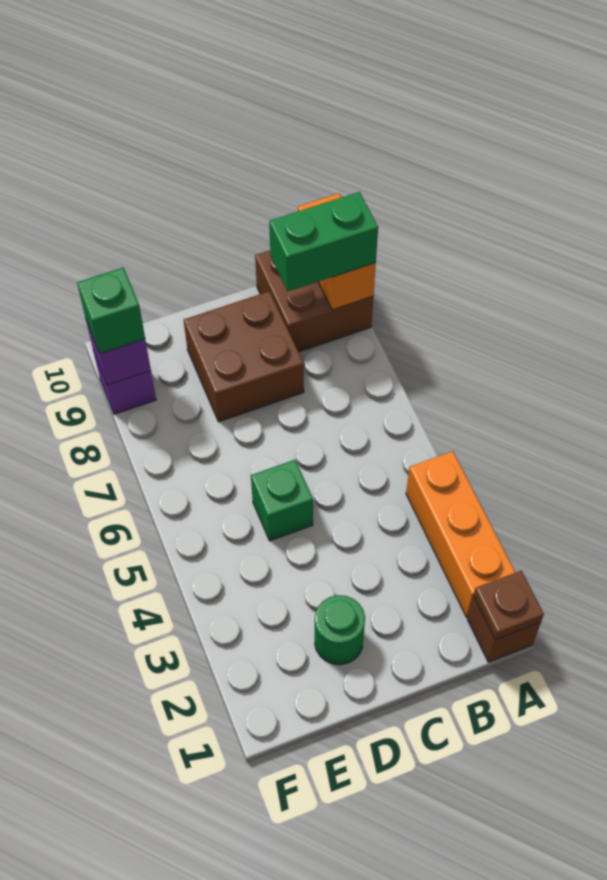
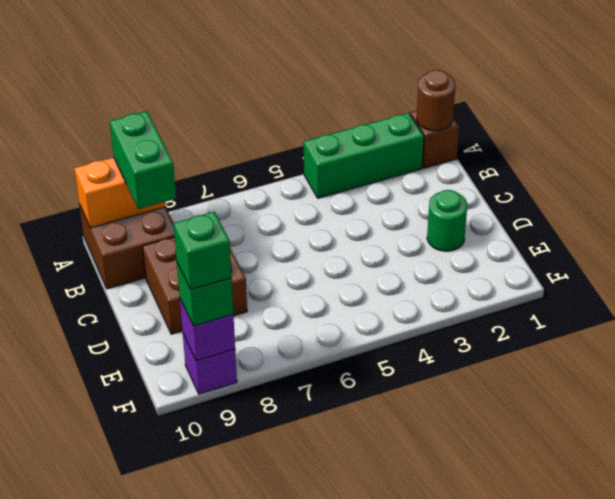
brown 1x1 plate [474,571,544,640] -> brown 1x1 round brick [417,70,455,131]
orange 1x3 brick [406,451,515,617] -> green 1x3 brick [304,113,424,198]
green 1x1 brick [251,460,313,541] -> green 1x1 brick moved to [174,212,231,290]

